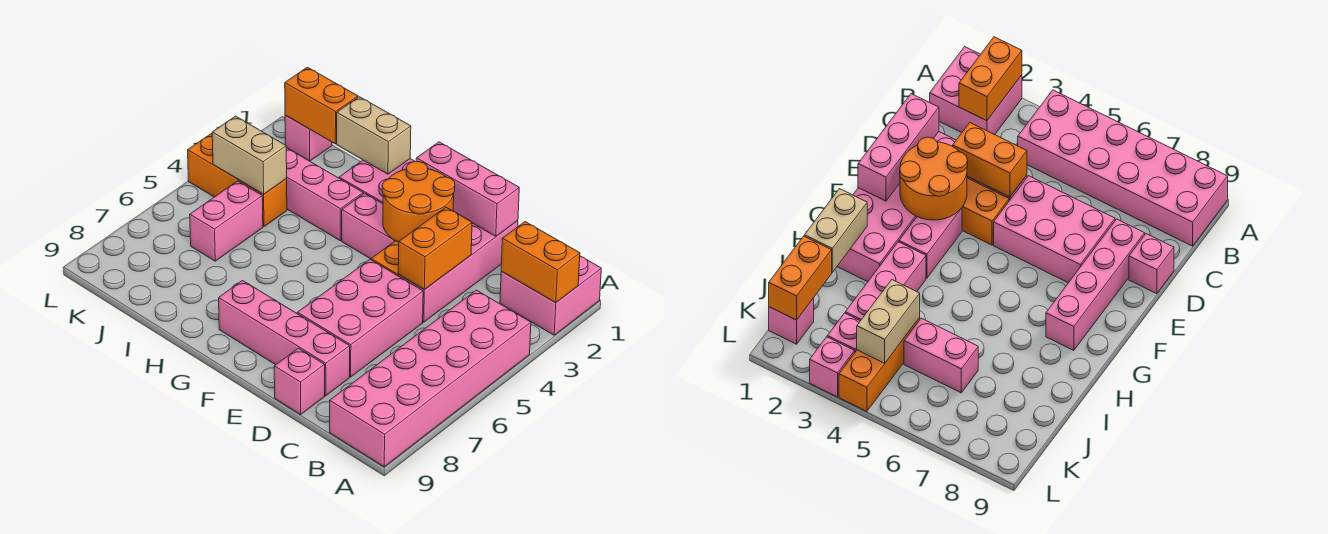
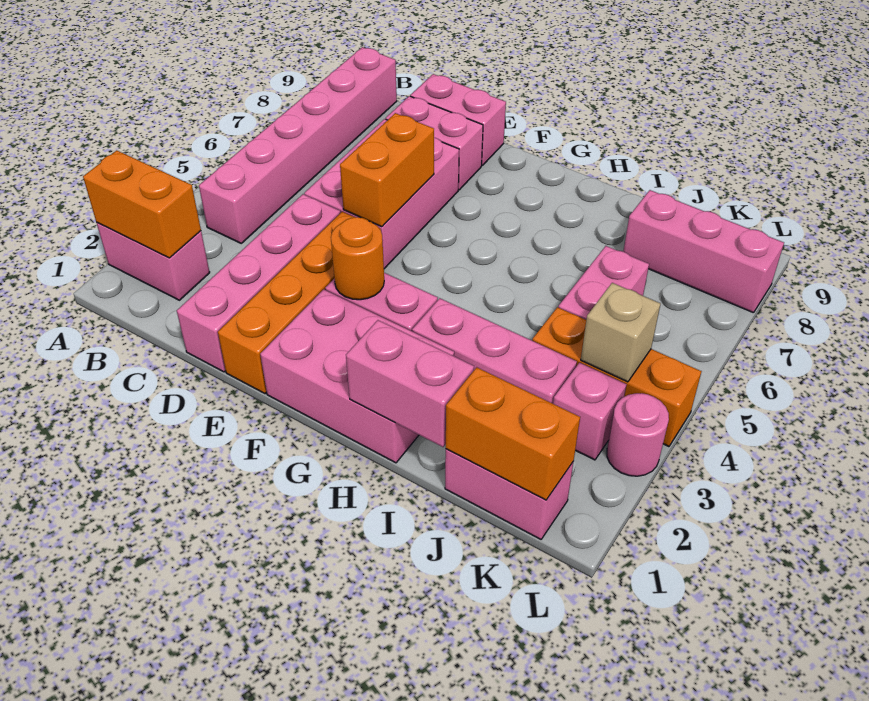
pink 2x2 brick [500,256,601,335] -> pink 1x2 brick [96,222,210,300]
pink 2x6 brick [330,290,531,467] -> pink 1x6 brick [199,47,397,243]
pink 1x3 brick [416,142,519,236] -> pink 1x3 brick moved to [623,190,784,313]
orange 1x2 brick [398,207,472,290] -> orange 1x2 brick moved to [340,113,434,227]
pink 1x4 brick [219,281,350,396] -> pink 1x2 brick [386,96,483,190]
pink 1x1 brick [274,348,325,414] -> pink 1x2 brick [410,74,506,166]
orange 2x2 round brick [382,162,455,242] -> orange 1x1 round brick [331,217,384,300]
tan 1x2 brick [337,97,411,174] -> pink 1x2 brick [346,320,474,447]
tan 1x2 brick [212,116,287,194] -> tan 1x1 brick [581,283,660,382]
pink 1x1 brick [285,115,332,161] -> pink 1x2 brick [445,449,573,539]
pink 1x1 brick [810,337,855,397] -> pink 1x1 round brick [607,393,669,476]

